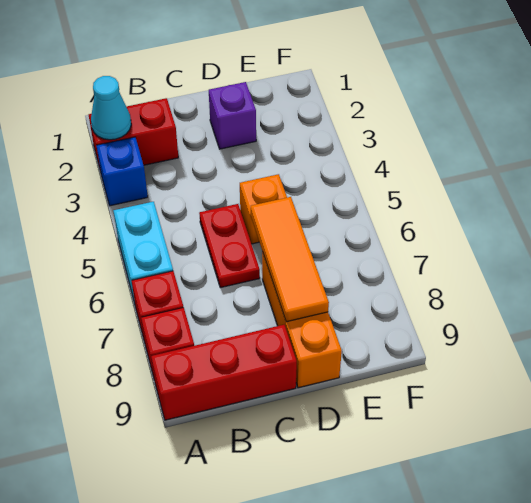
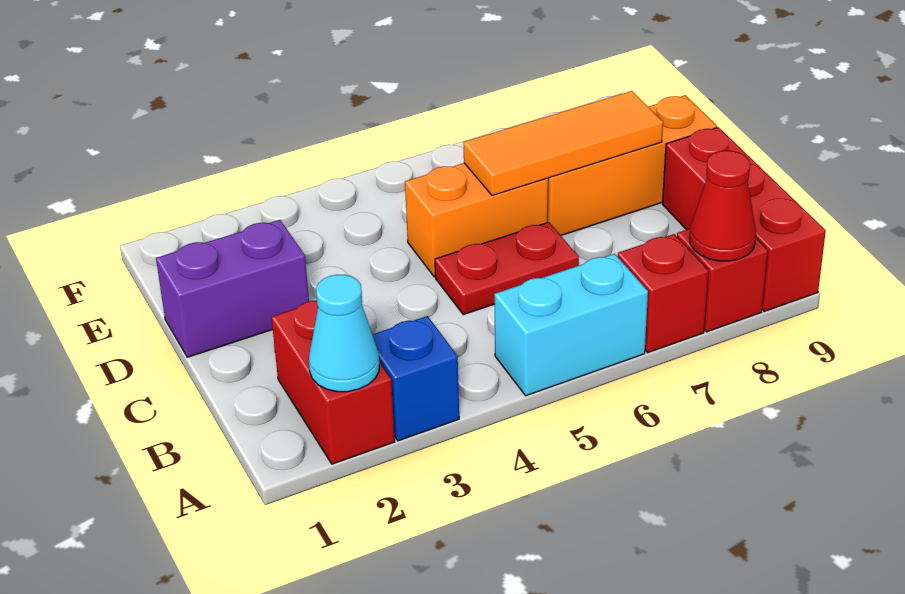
none -> red 1x1 cone [690,151,756,261]
purple 1x1 brick [209,82,256,149] -> purple 1x2 brick [156,220,309,357]
orange 1x1 brick [240,174,287,244] -> orange 1x2 brick [405,163,548,277]

